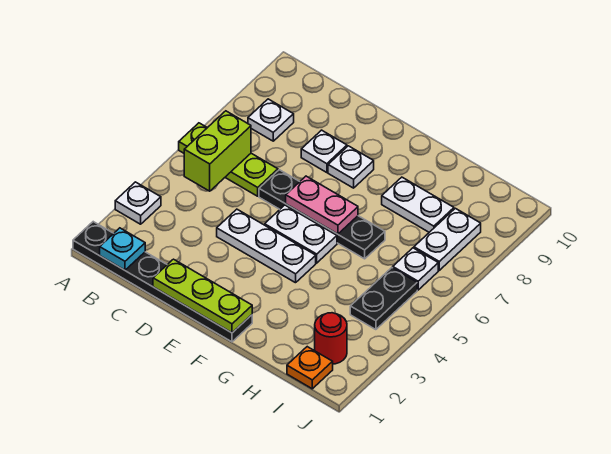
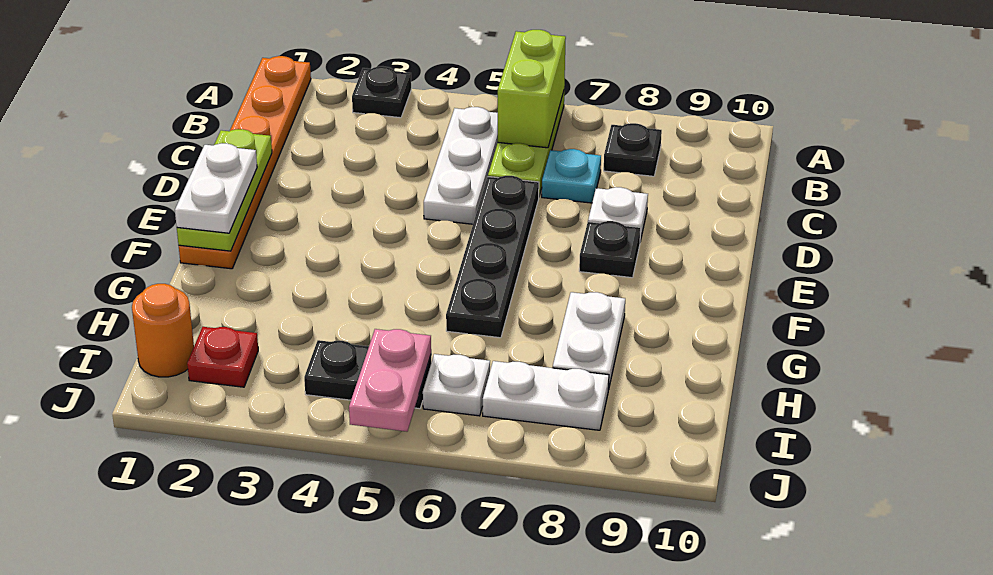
black 1x6 plate [73,222,252,342] -> orange 1x6 plate [179,56,311,269]
white 1x1 plate [115,182,161,224] -> black 1x1 plate [352,66,411,118]
cyan 1x1 plate [100,228,145,270] -> cyan 1x1 plate moved to [542,149,601,203]
lime 1x2 brick [184,111,251,191] -> lime 1x2 brick turned to [498,30,566,148]
white 1x1 plate [248,99,294,141] -> black 1x1 plate [604,123,662,176]
white 1x3 plate [217,209,316,283] -> white 1x3 plate moved to [424,107,498,224]
white 1x2 plate [265,205,337,263] -> white 1x2 plate moved to [175,143,257,233]
pink 1x2 plate [286,176,358,234] -> pink 1x2 plate moved to [349,329,431,432]
white 1x1 plate [328,146,374,188] -> black 1x1 plate [579,221,641,278]
orange 1x1 plate [287,347,333,389] -> orange 1x1 round brick [132,284,194,377]
red 1x1 round brick [315,313,347,364] -> red 1x1 plate [187,327,258,387]

